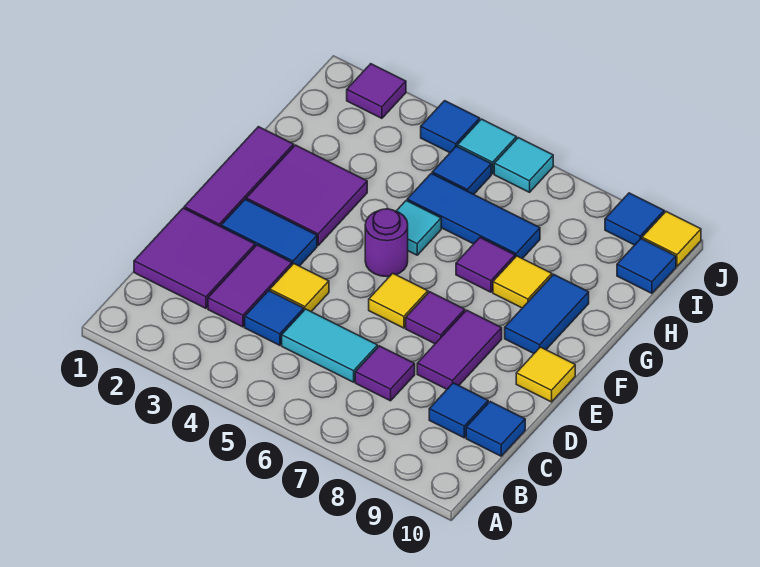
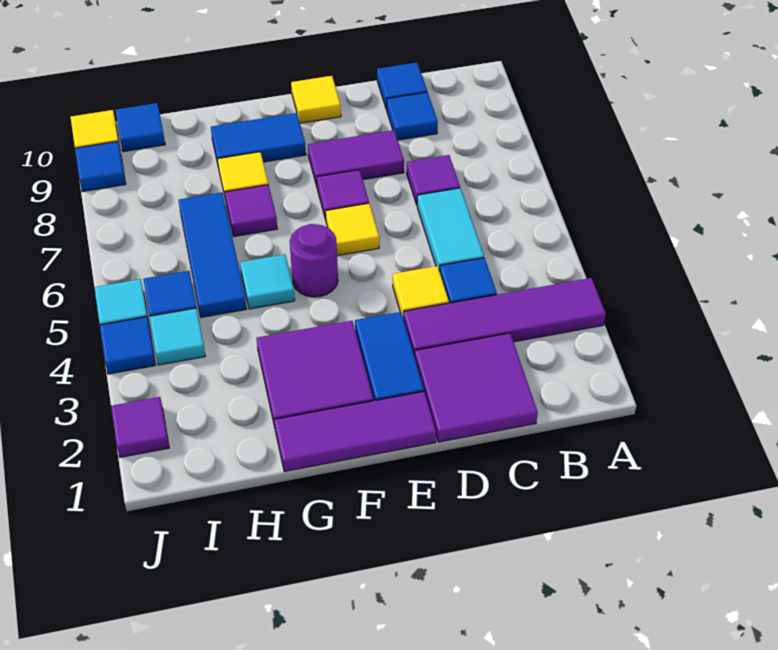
purple 1x2 tile [208,245,292,327] -> purple 1x4 tile [403,278,606,357]
cyan 1x1 tile [494,138,553,192] -> cyan 1x1 tile moved to [150,308,205,365]

